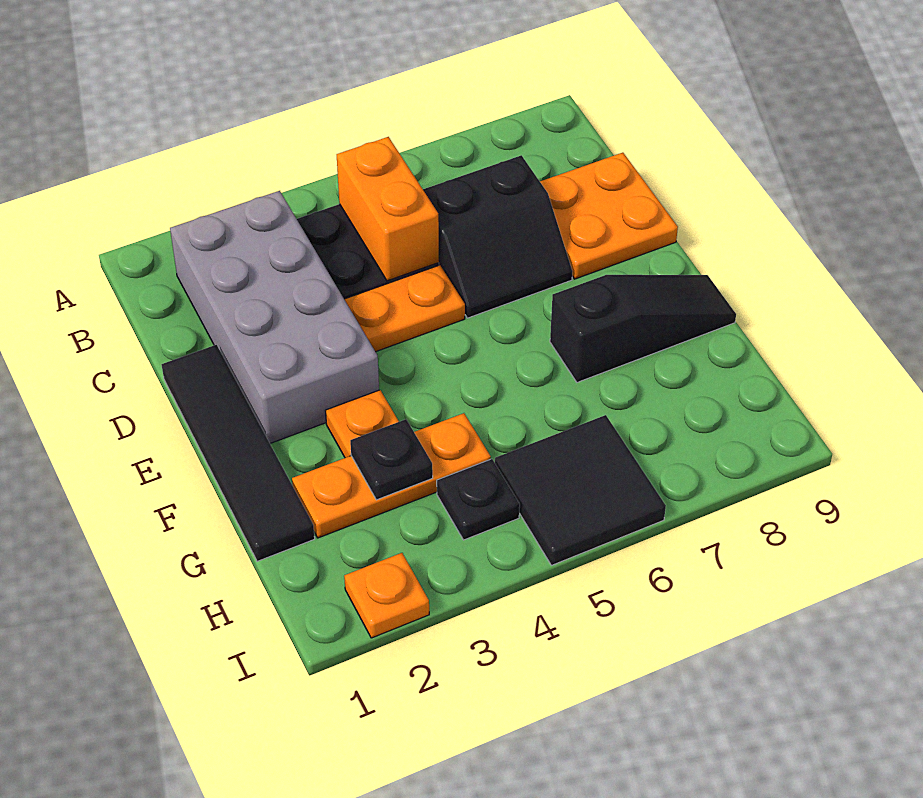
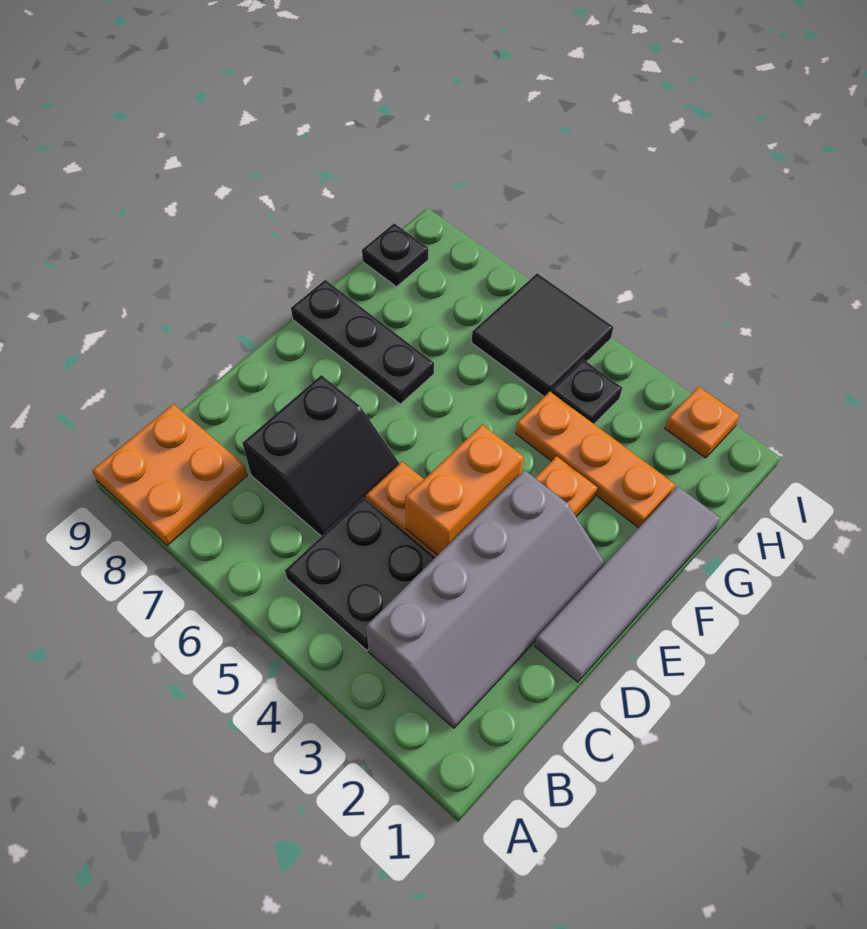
grey 2x4 brick [170,191,379,443] -> grey 2x4 slope [366,470,605,728]
orange 1x2 brick [337,137,439,281] -> orange 1x2 brick moved to [405,425,524,555]
black 2x2 slope [423,155,572,318] -> black 2x2 slope turned to [243,375,400,536]
orange 2x2 plate [540,153,678,279] -> orange 2x2 plate moved to [92,404,247,546]
black 1x4 tile [161,345,315,561] -> grey 1x4 tile [535,486,720,682]
black 1x3 slope [550,275,736,382] -> black 1x3 plate [291,280,434,404]
black 1x1 plate [350,419,433,500] -> black 1x1 plate moved to [362,223,428,287]

